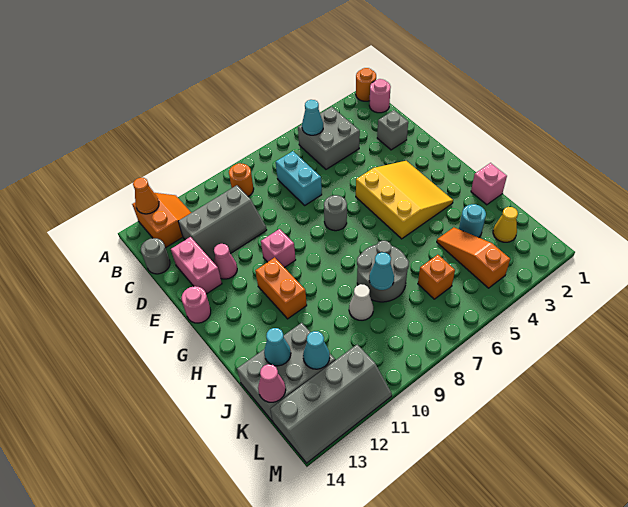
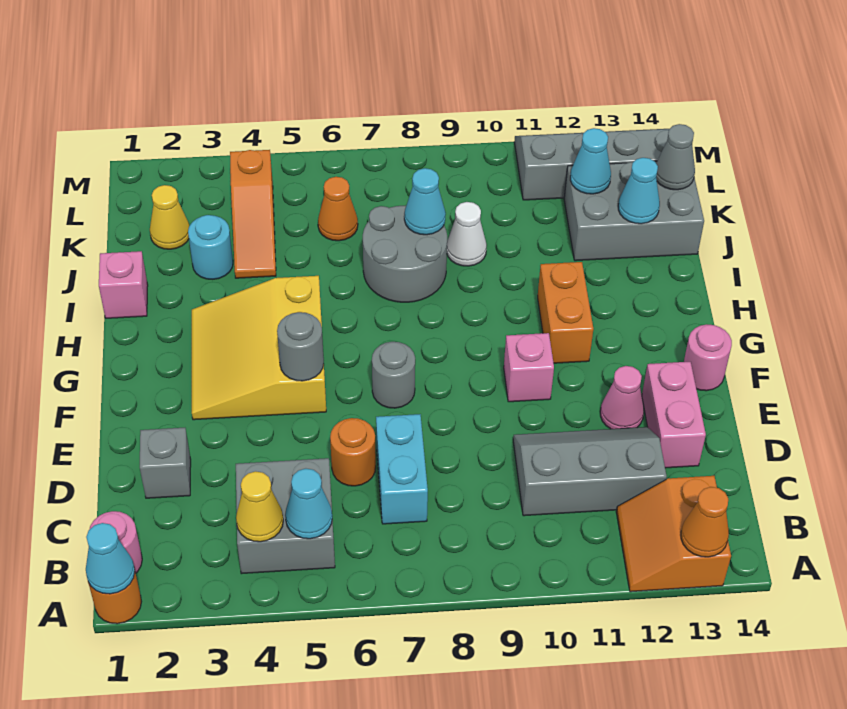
none -> cyan 1x1 cone [86,523,135,594]
none -> yellow 1x1 cone [236,471,283,542]
orange 1x1 round brick [229,163,254,196] -> orange 1x1 round brick moved to [330,418,376,486]
grey 1x1 round brick [141,238,170,274] -> grey 1x1 round brick moved to [277,312,324,381]
orange 1x1 brick [418,255,455,299] -> orange 1x1 cone [318,177,358,241]
pink 1x1 cone [258,364,286,402] -> grey 1x1 cone [656,124,695,190]

